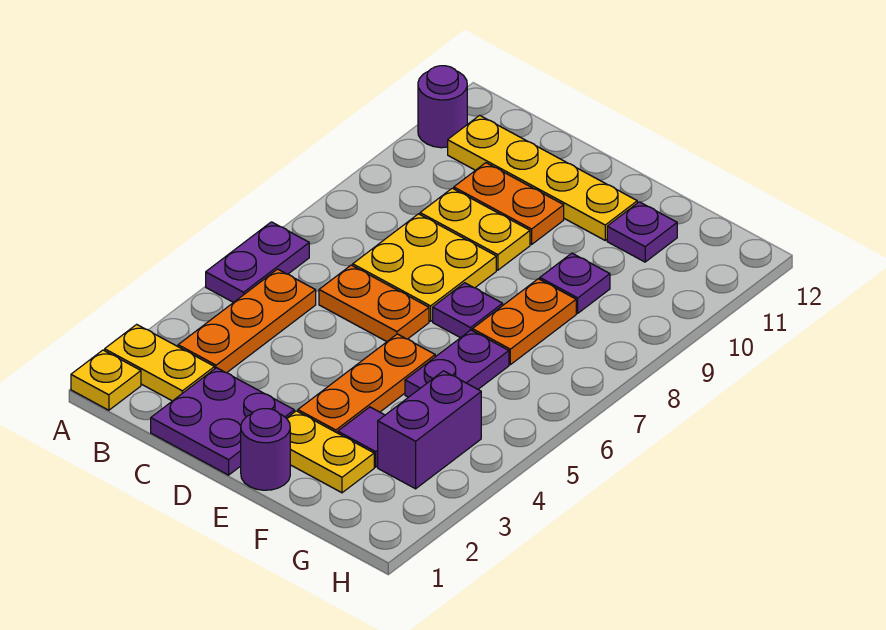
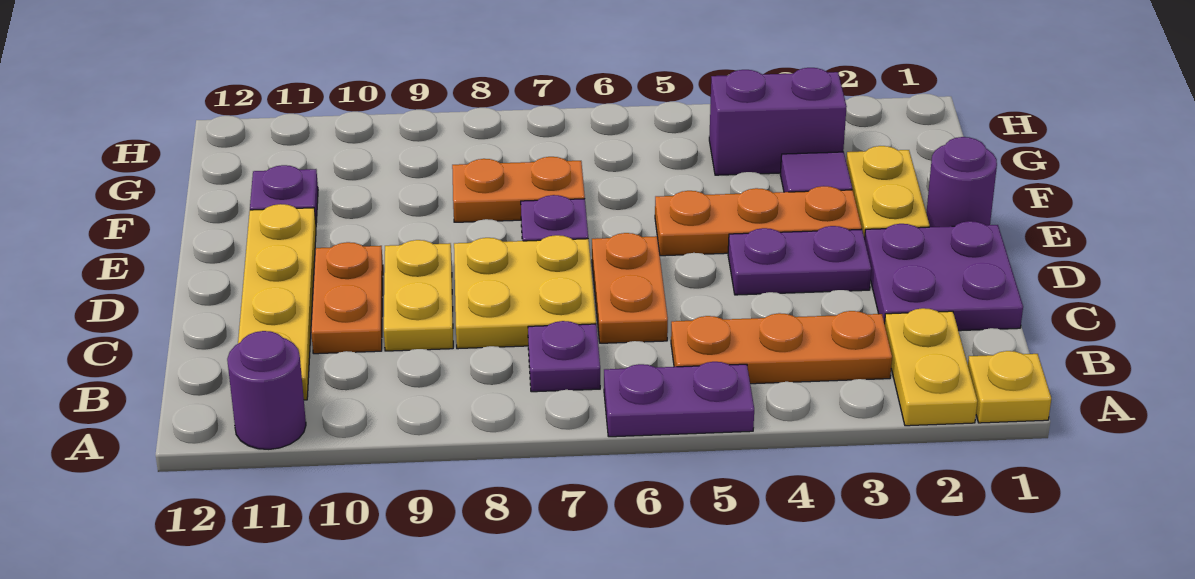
purple 1x2 plate [405,330,509,397] -> purple 1x2 plate moved to [728,226,871,295]
purple 1x1 plate [540,253,610,313] -> purple 1x1 plate moved to [528,321,600,392]

